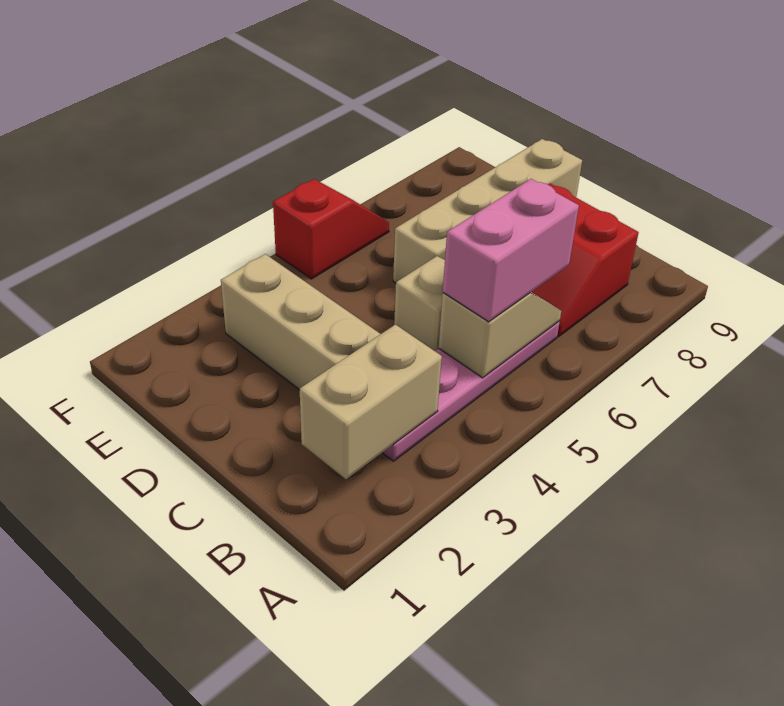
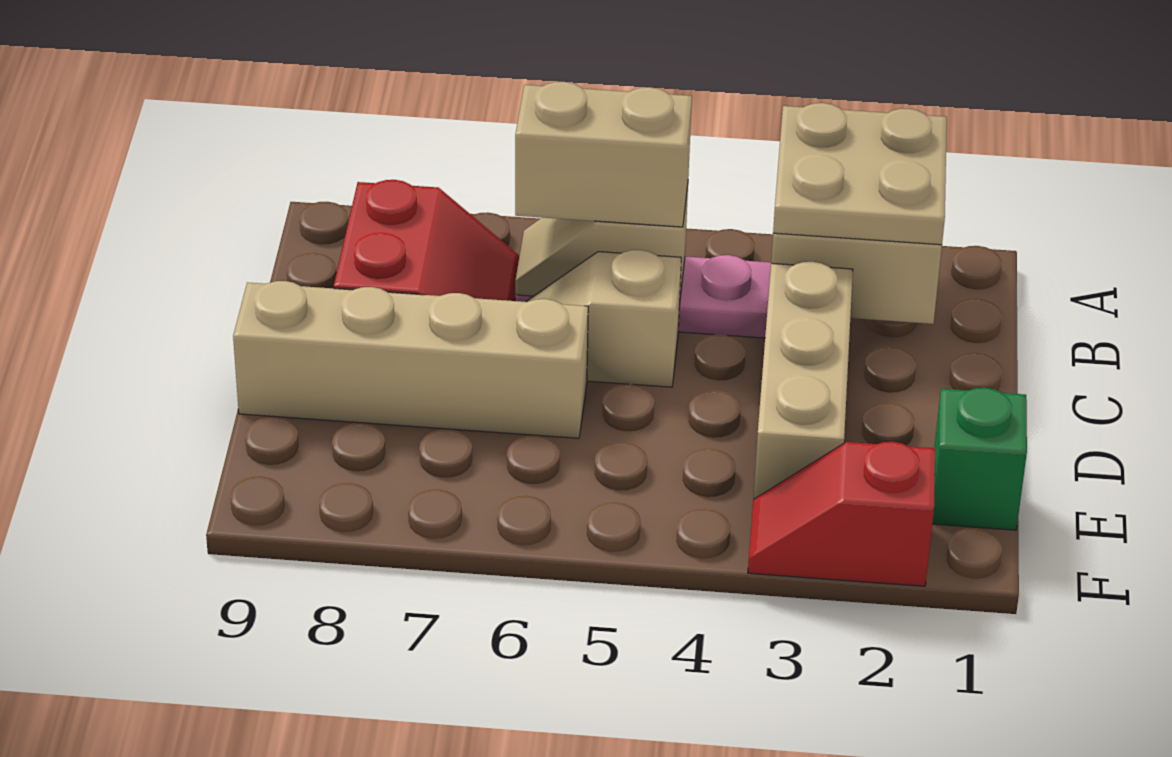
none -> tan 2x2 plate [773,103,947,245]
pink 1x2 brick [443,179,579,322] -> tan 1x2 brick [515,82,692,227]
none -> green 1x1 brick [932,388,1027,530]
red 1x2 slope [273,179,389,279] -> red 1x2 slope moved to [748,442,935,586]

